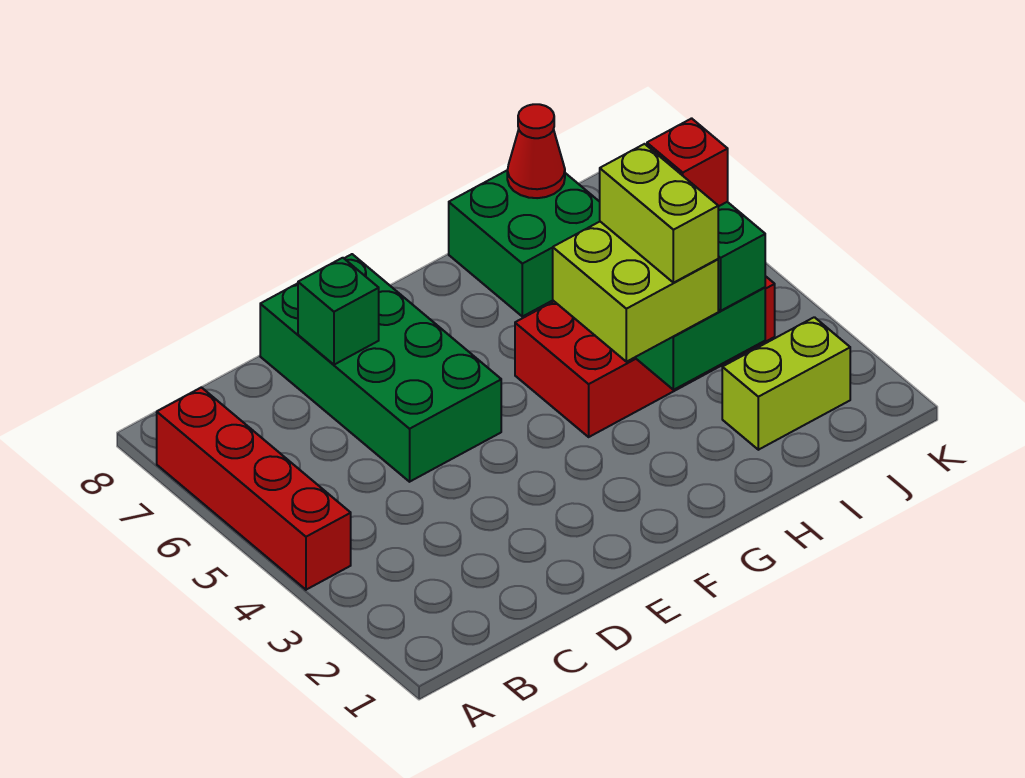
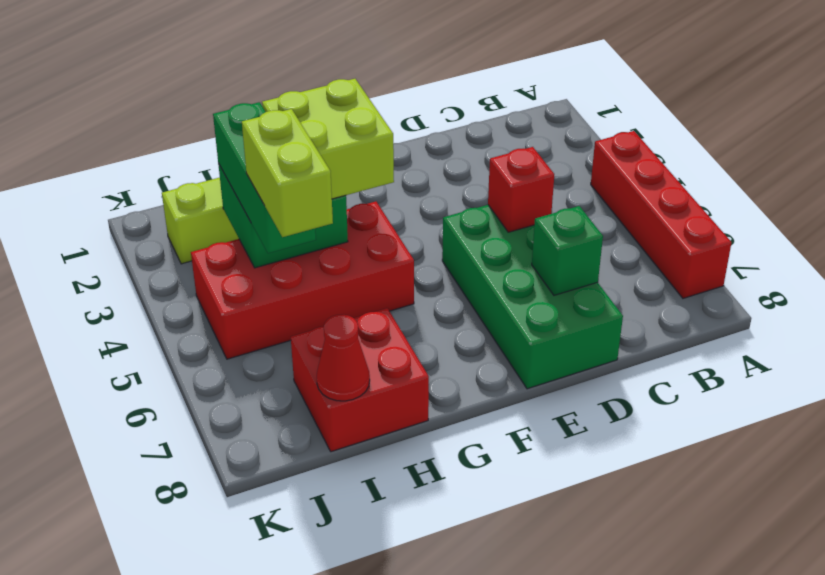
lime 1x2 brick [600,144,718,283] -> lime 1x2 brick moved to [242,109,333,237]
green 2x2 brick [449,170,600,317] -> red 2x2 brick [291,308,429,452]
red 1x1 brick [647,118,728,207] -> red 1x1 brick moved to [488,147,554,232]

